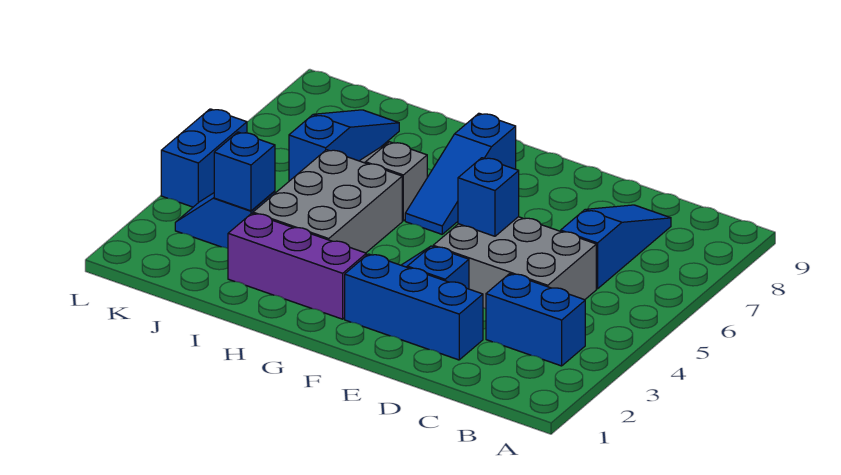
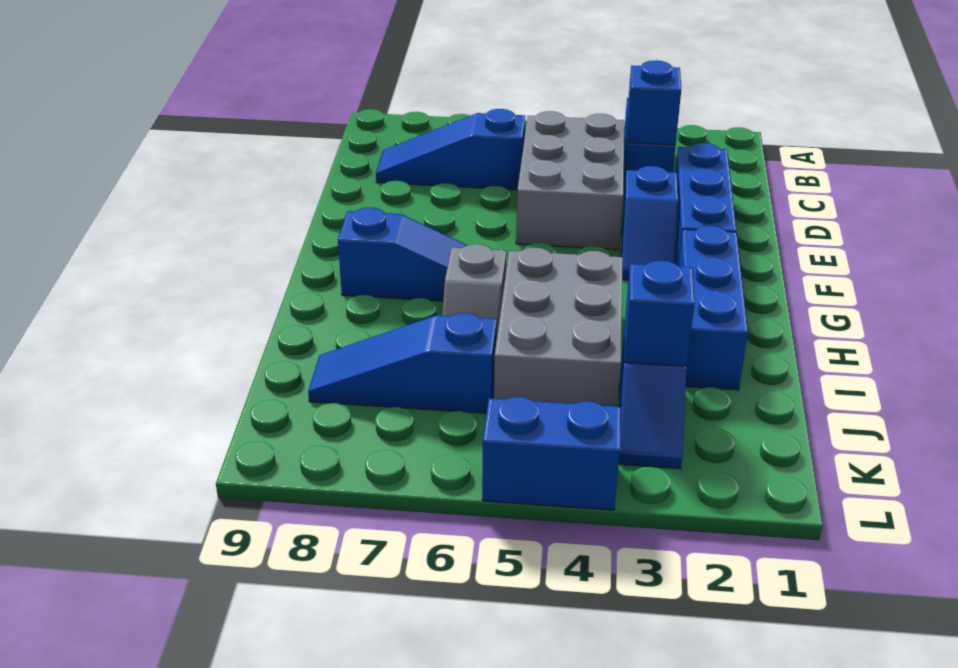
blue 1x1 brick [458,158,519,236] -> blue 1x1 brick moved to [627,60,681,145]
purple 1x3 brick [228,213,366,319] -> blue 1x3 brick [678,226,748,390]
grey 2x3 brick [253,150,402,253] -> grey 2x3 brick turned to [494,248,623,407]

